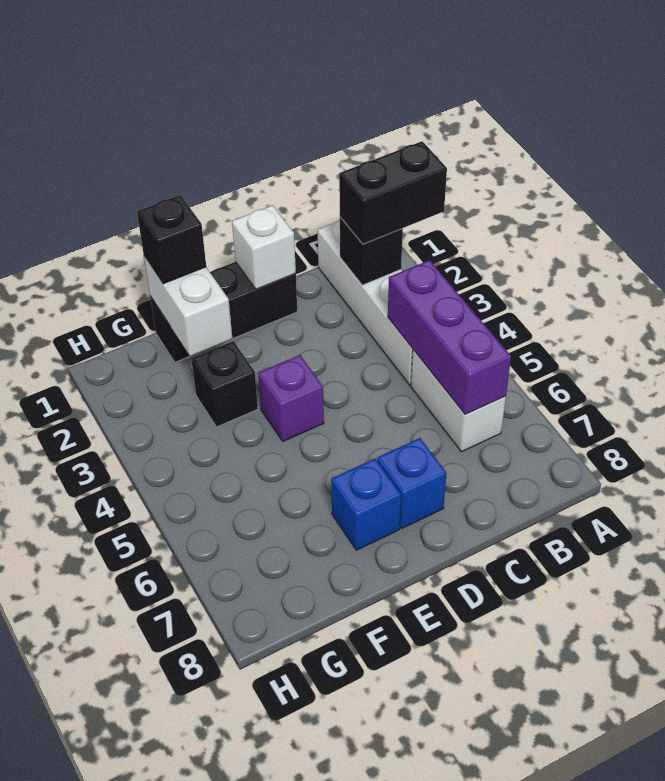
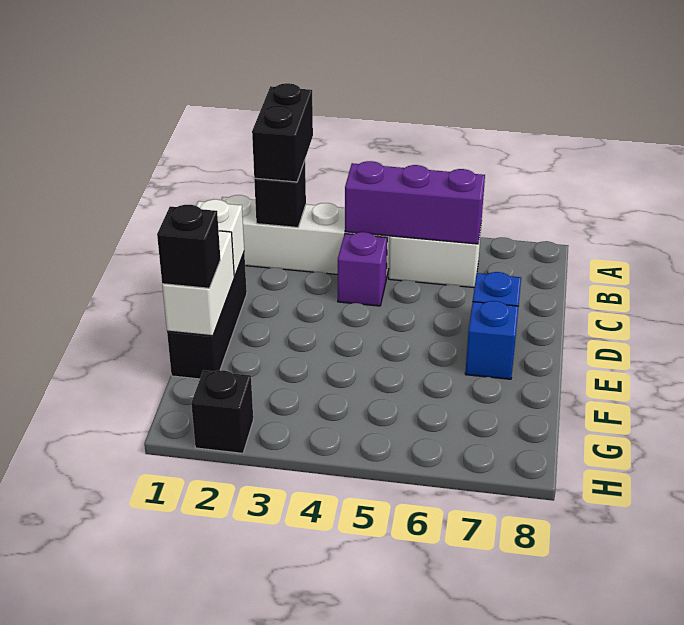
purple 1x1 brick [258,355,324,441] -> purple 1x1 brick moved to [338,232,387,306]
white 1x2 brick [144,256,232,356] -> white 1x2 brick turned to [162,231,235,336]
black 1x1 brick [191,341,258,427] -> black 1x1 brick moved to [191,370,253,453]

